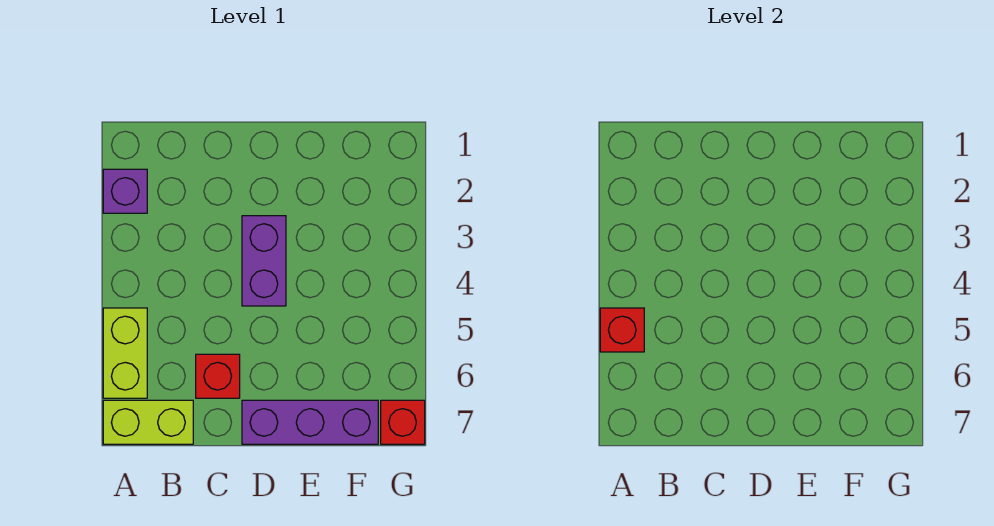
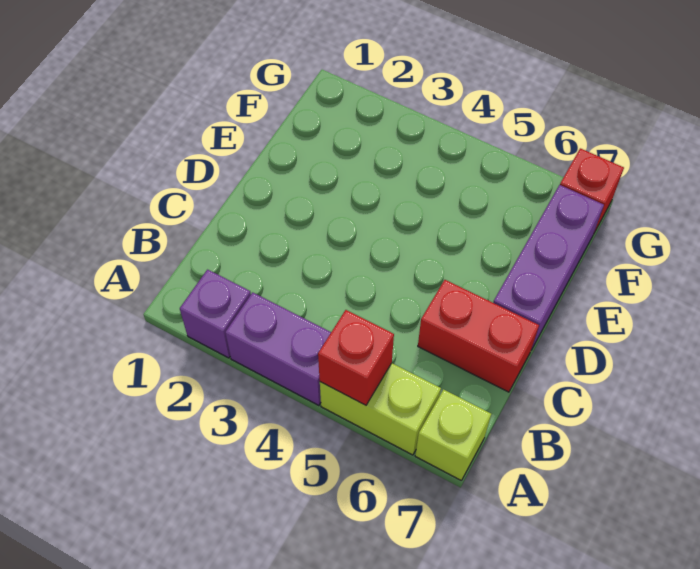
lime 1x2 brick [103,400,193,444] -> lime 1x1 brick [415,390,491,480]
red 1x1 brick [196,354,240,398] -> red 1x2 brick [418,280,539,392]
purple 1x2 brick [242,216,286,306] -> purple 1x2 brick moved to [225,292,331,405]

